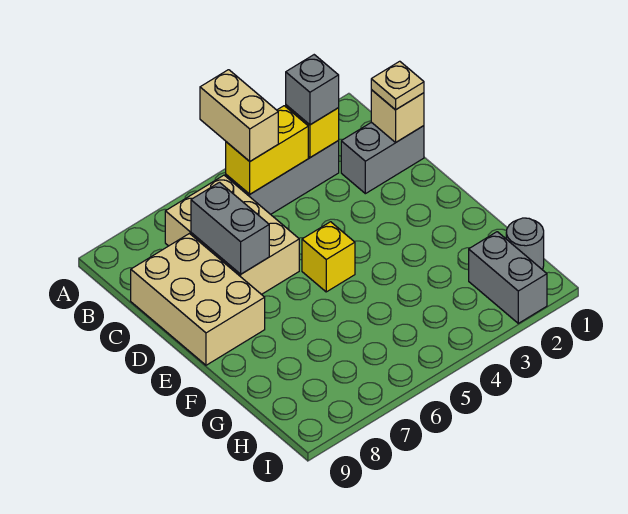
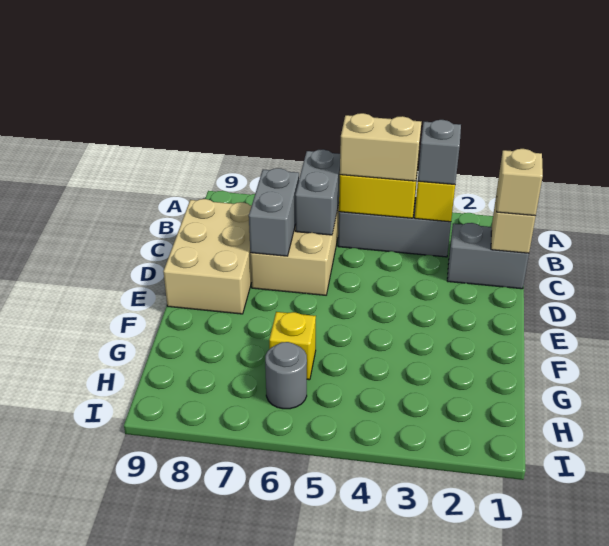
tan 1x2 brick [200,70,278,161] -> tan 1x2 brick turned to [340,113,421,181]
tan 1x1 plate [371,61,424,110] -> tan 1x1 brick [497,149,543,216]
yellow 1x1 brick [302,222,355,292] -> yellow 1x1 brick moved to [269,312,316,380]
grey 1x1 round brick [506,218,544,269] -> grey 1x1 round brick moved to [265,342,307,409]
grey 1x2 brick [469,232,547,323] -> grey 1x2 brick moved to [295,149,340,235]

